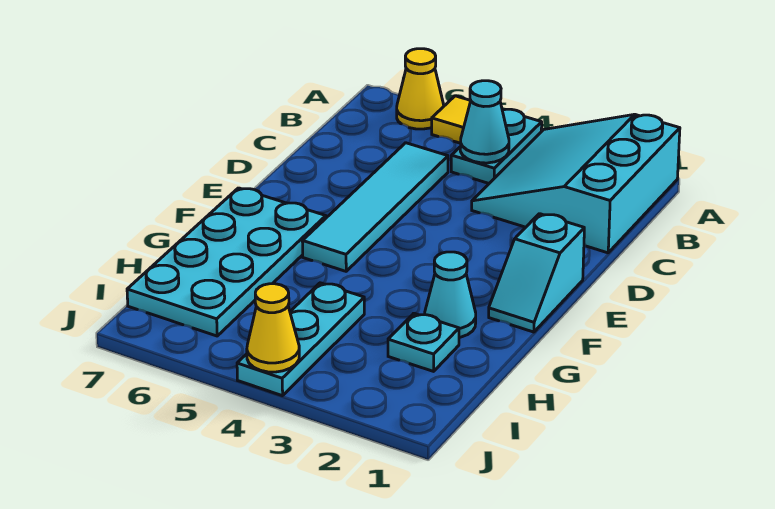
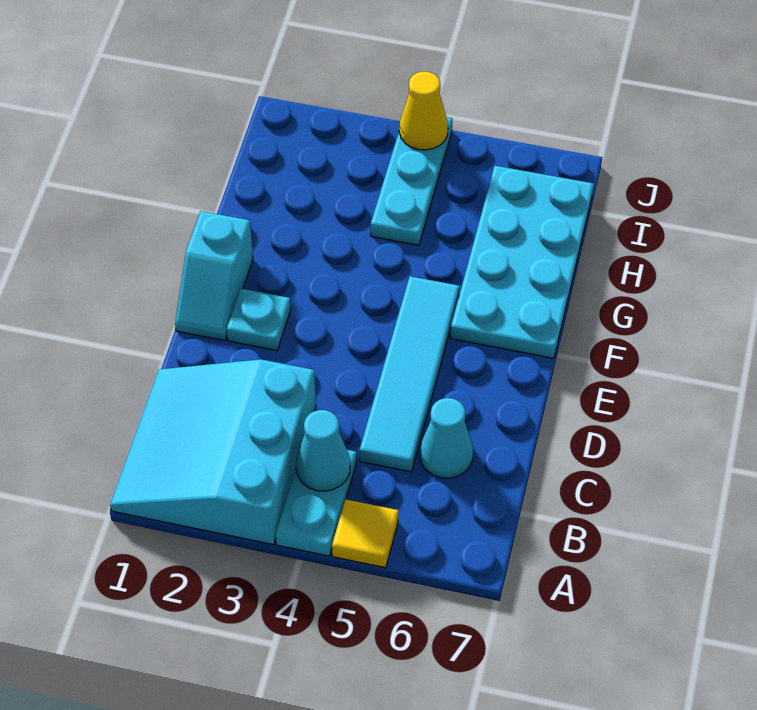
cyan 3x3 slope [472,114,680,253] -> cyan 3x3 slope turned to [110,359,316,545]
yellow 1x1 cone [397,49,444,129] -> none
cyan 1x2 slope [489,214,584,332] -> cyan 1x2 slope turned to [175,211,253,340]
cyan 1x1 cone [425,252,476,337] -> cyan 1x1 cone moved to [420,398,473,478]
cyan 1x1 plate [388,313,459,371] -> cyan 1x1 plate moved to [227,289,291,351]

